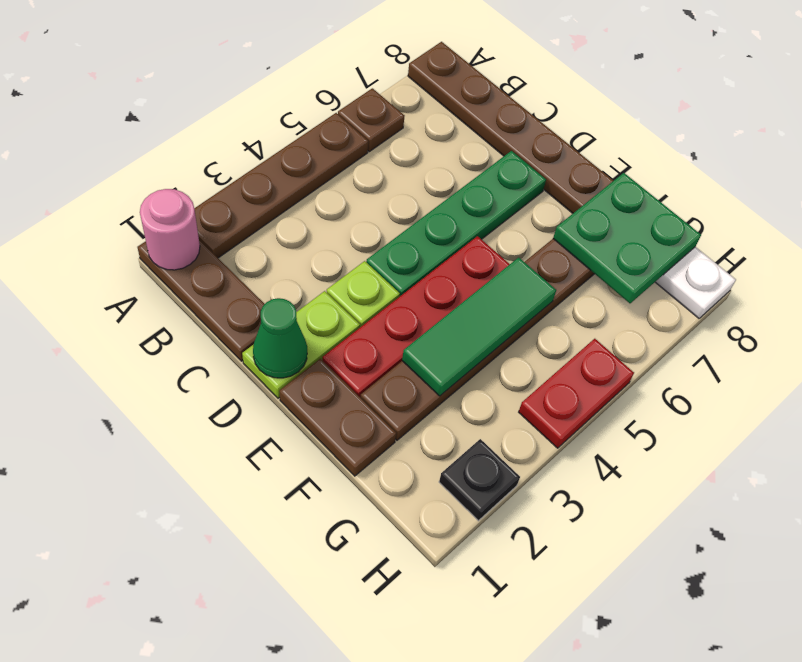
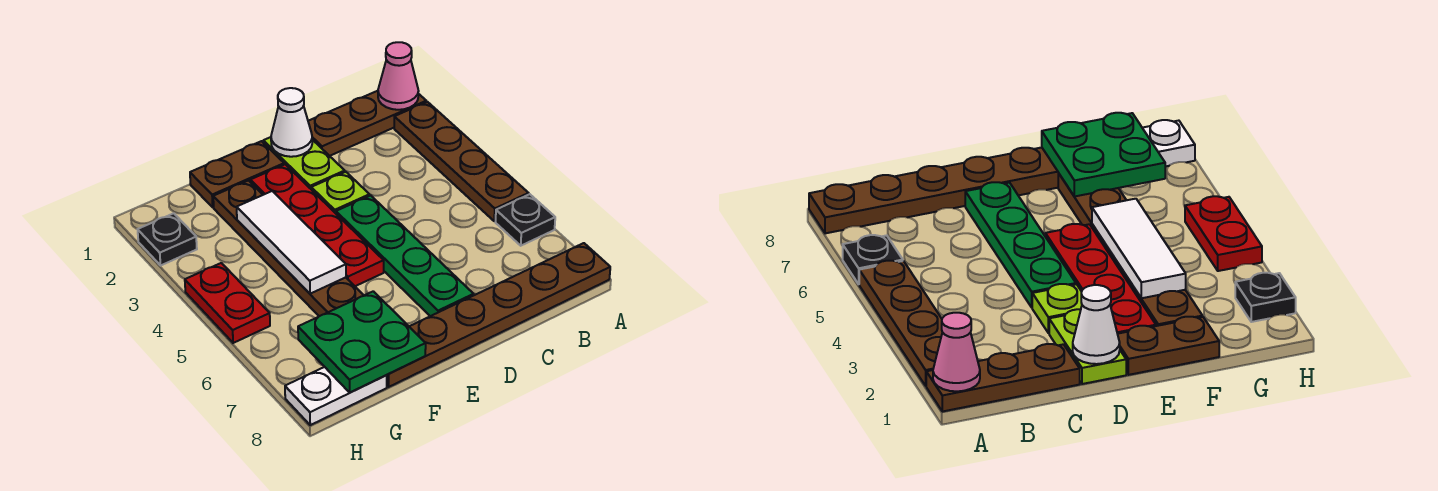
pink 1x1 round brick [140,189,200,270] -> pink 1x1 cone [378,42,418,110]
brown 1x1 plate [338,88,404,152] -> black 1x1 plate [496,194,555,246]
green 1x1 cone [253,298,307,378] -> white 1x1 cone [271,88,312,157]
green 1x3 tile [402,257,556,396] -> white 1x3 tile [237,191,346,294]

